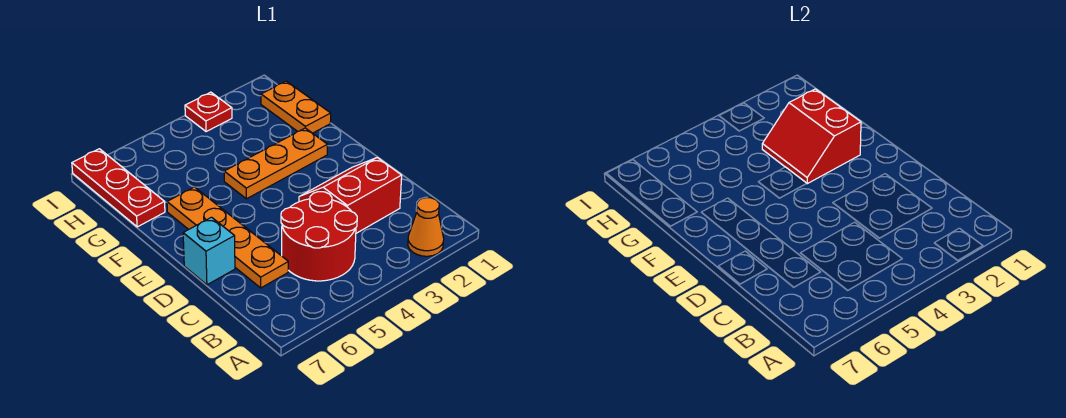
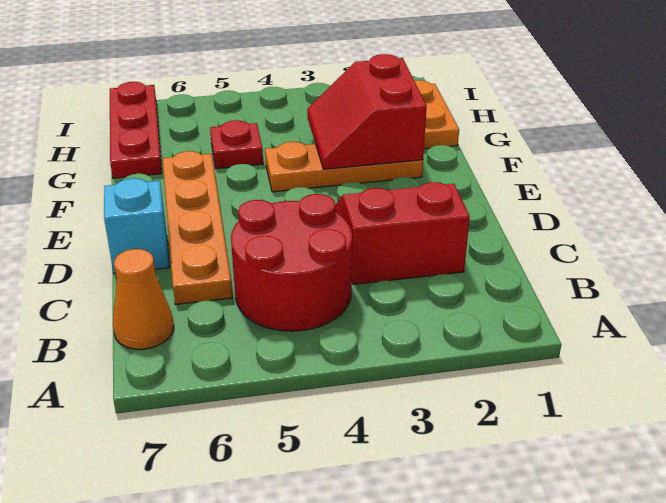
orange 1x1 cone [408,198,444,256] -> orange 1x1 cone moved to [113,249,174,349]
red 1x1 plate [185,92,232,132] -> red 1x1 plate moved to [210,120,263,169]

